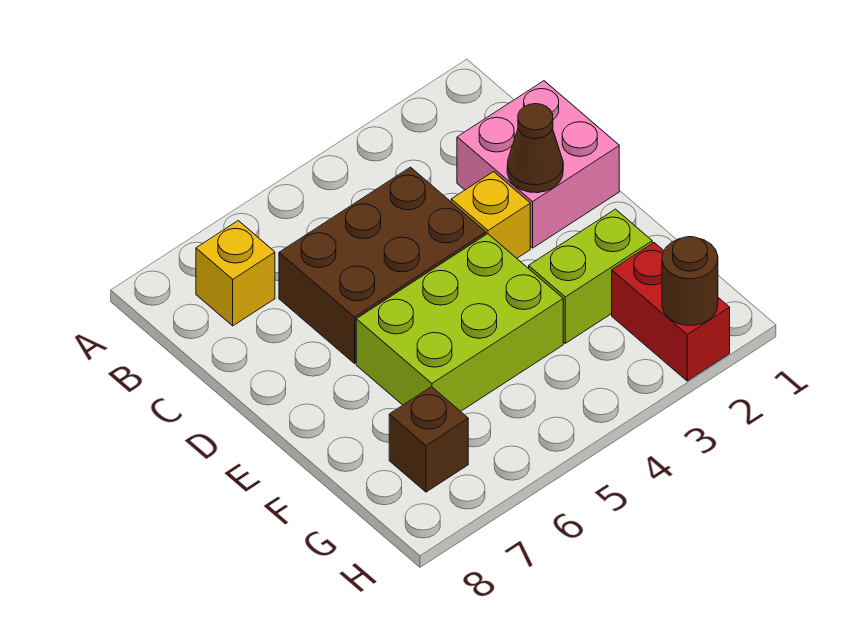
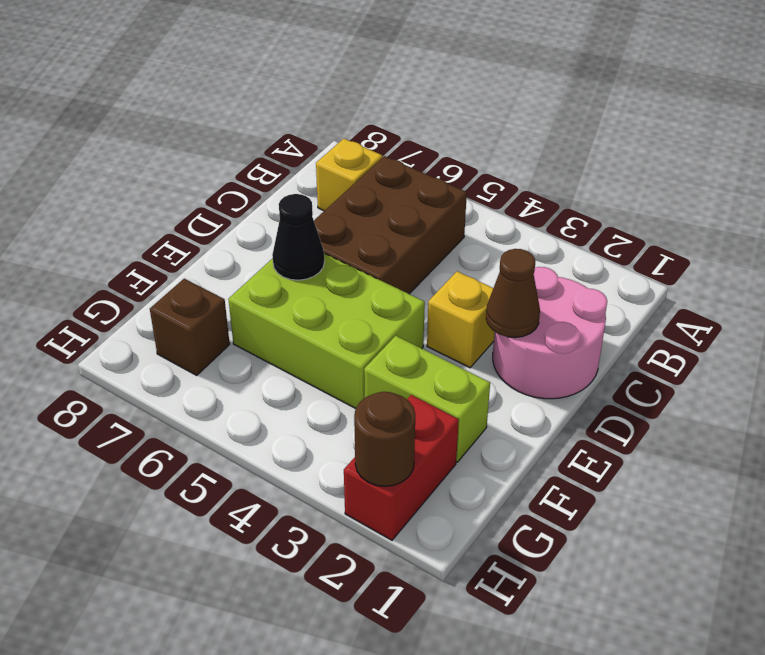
pink 2x2 brick [457,81,619,248] -> pink 2x2 round brick [493,267,607,399]
brown 2x3 brick [279,167,486,363] -> brown 2x3 brick turned to [314,156,467,294]
none -> black 1x1 cone [272,194,325,280]

